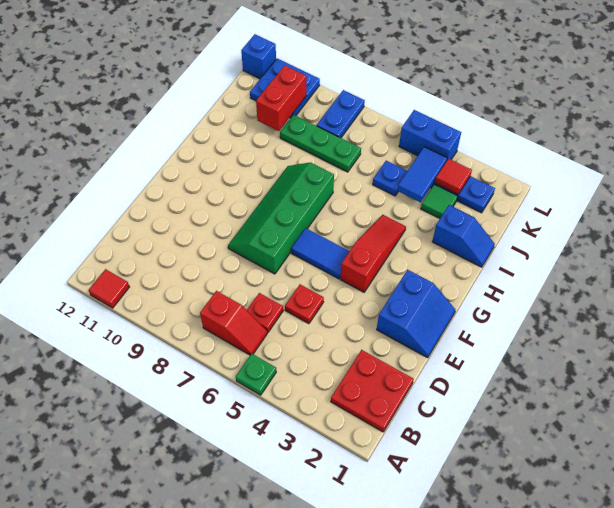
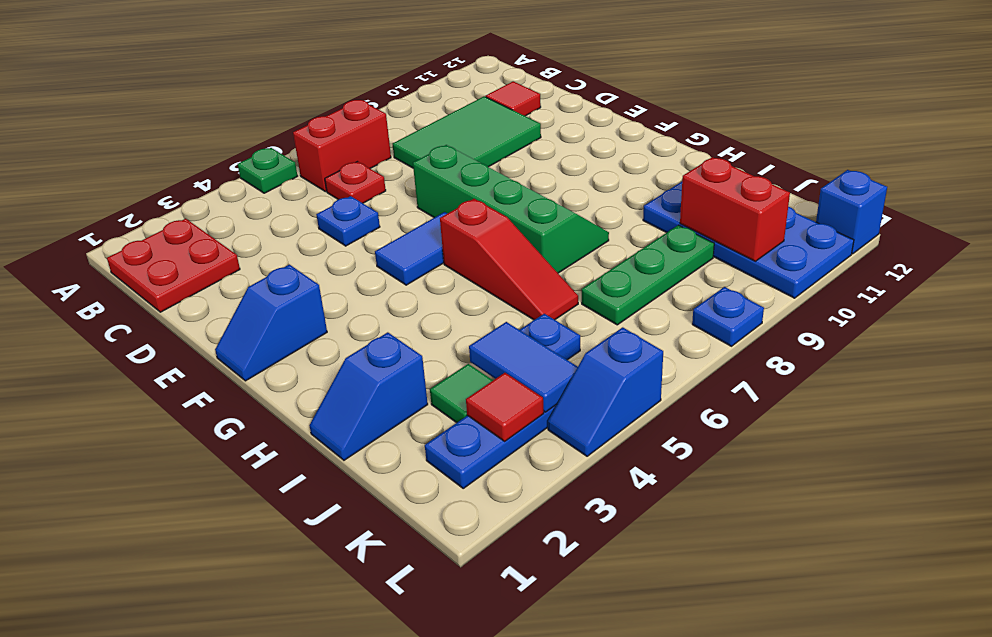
red 1x1 tile [89,269,129,308] -> red 1x1 tile moved to [486,81,541,116]
red 1x2 slope [200,291,267,355] -> red 1x2 brick [293,100,391,192]
none -> green 2x3 tile [393,96,541,168]
red 1x1 plate [285,284,324,324] -> blue 1x1 plate [316,196,380,246]
blue 2x2 slope [377,270,455,358] -> blue 1x2 slope [215,264,327,381]
red 1x3 slope [340,215,406,292] -> red 1x3 slope moved to [440,199,578,320]
blue 1x2 plate [317,90,365,138] -> blue 1x1 plate [692,287,764,346]
blue 2x2 plate [250,58,320,118] -> blue 2x4 plate [643,182,854,298]
blue 1x2 brick [399,110,461,160] -> blue 1x2 slope [548,327,663,456]

